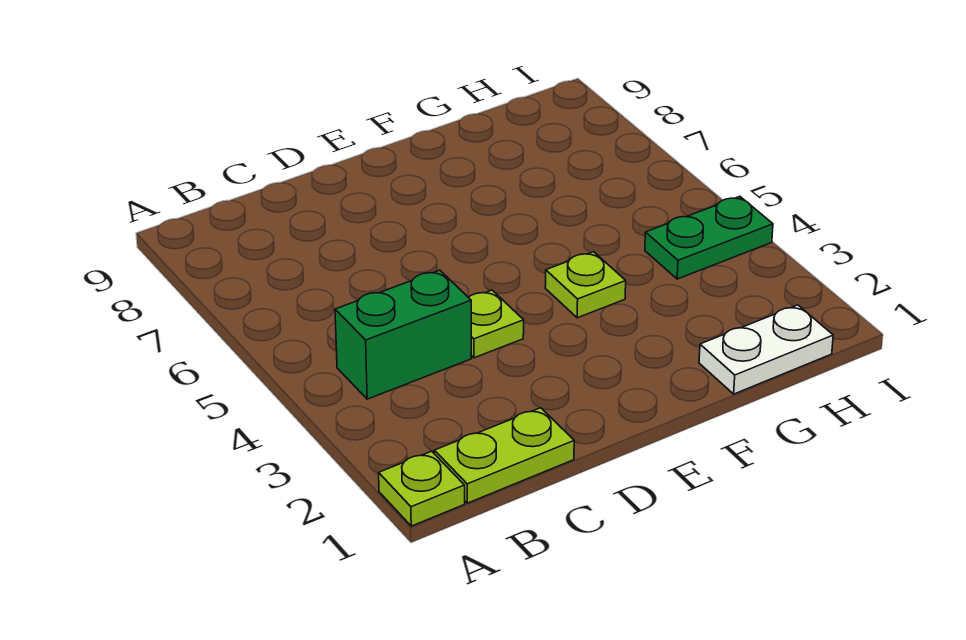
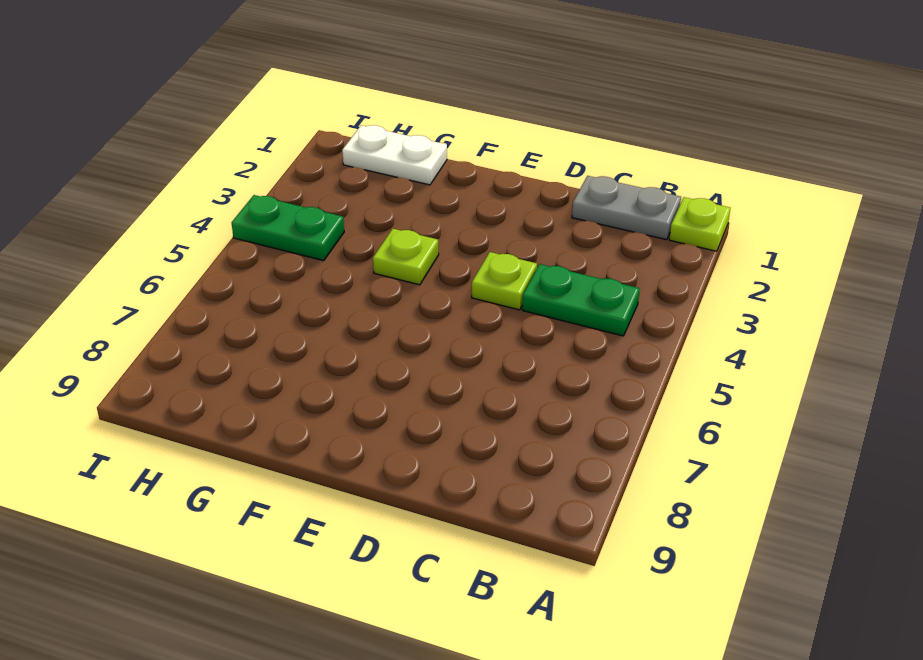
lime 1x2 plate [434,408,574,503] -> grey 1x2 plate [572,176,681,240]
green 1x2 brick [335,270,471,399] -> green 1x2 plate [522,264,640,336]

